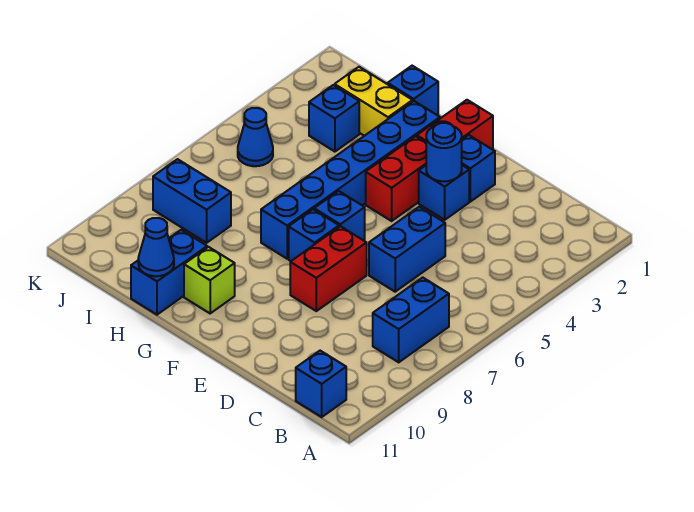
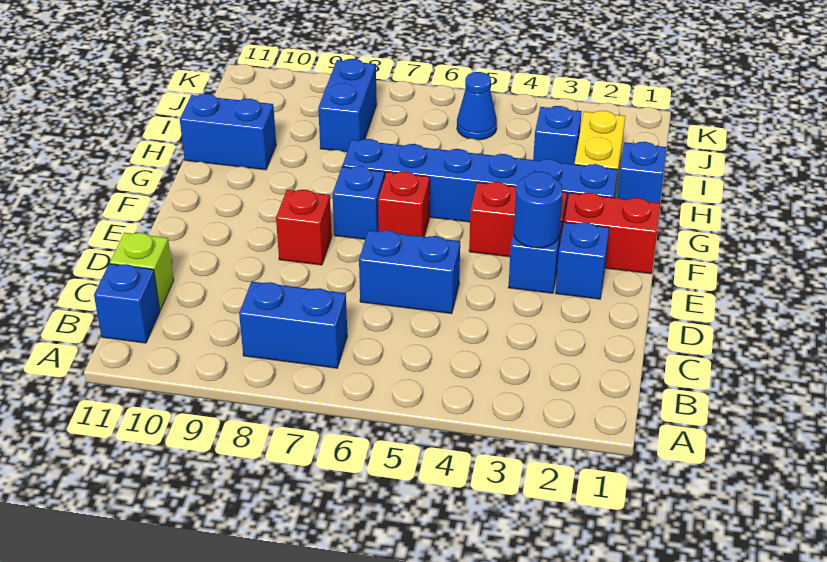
red 1x2 brick [290,226,367,311] -> red 1x1 brick [276,190,332,265]
blue 1x1 brick [314,191,365,241] -> red 1x1 brick [378,172,430,237]
lime 1x1 brick [184,247,235,313] -> lime 1x1 brick moved to [110,233,174,310]
blue 1x1 cone [138,218,174,276] -> none

